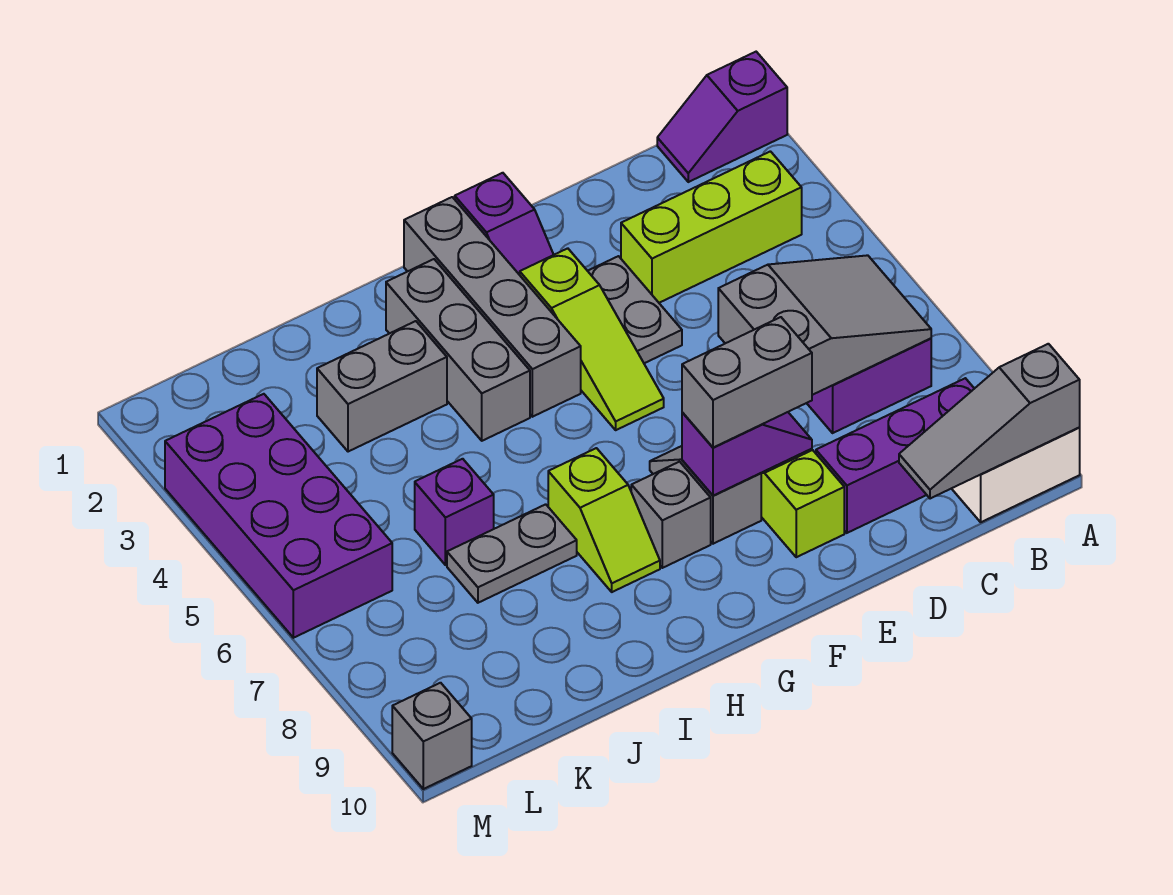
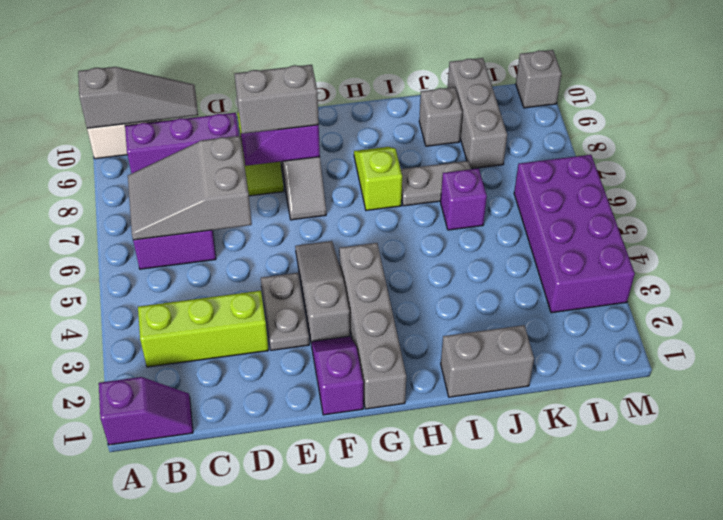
lime 1x3 slope [520,248,664,430] -> grey 1x3 slope [295,241,350,345]
grey 1x1 brick [631,462,711,568] -> grey 1x1 brick moved to [419,87,462,146]
grey 1x3 brick [386,259,530,441] -> grey 1x3 brick moved to [448,58,507,169]
grey 1x2 brick [317,321,447,452] -> grey 1x2 brick moved to [441,325,534,397]

